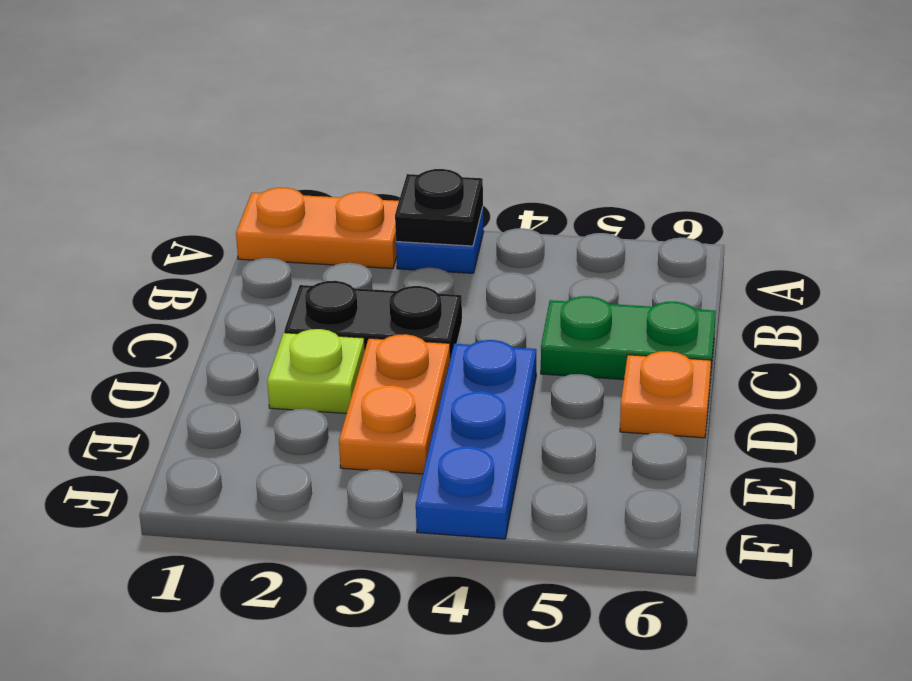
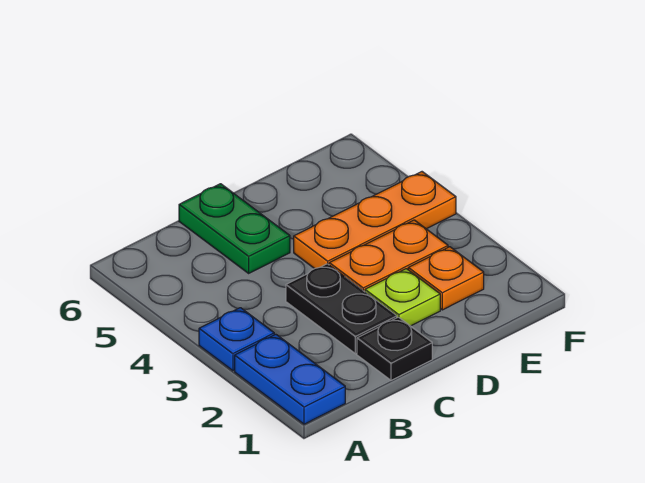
orange 1x2 plate [236,188,399,269] -> blue 1x2 plate [235,334,345,424]
black 1x1 plate [395,169,483,246] -> black 1x1 plate moved to [357,317,432,380]
blue 1x3 plate [416,340,536,539] -> orange 1x3 plate [294,172,456,269]
orange 1x1 plate [620,351,711,438] -> orange 1x1 plate moved to [408,247,484,310]

